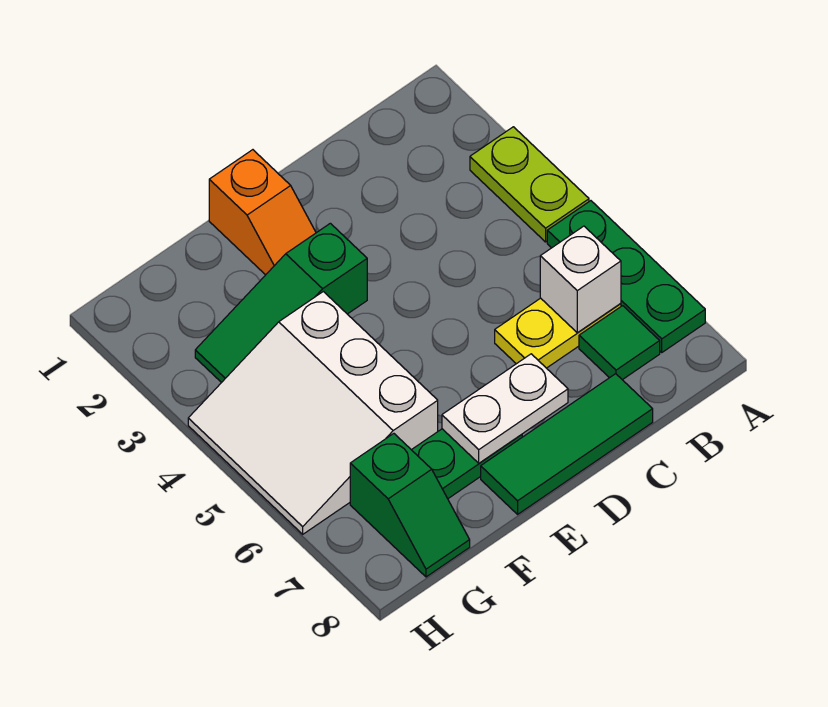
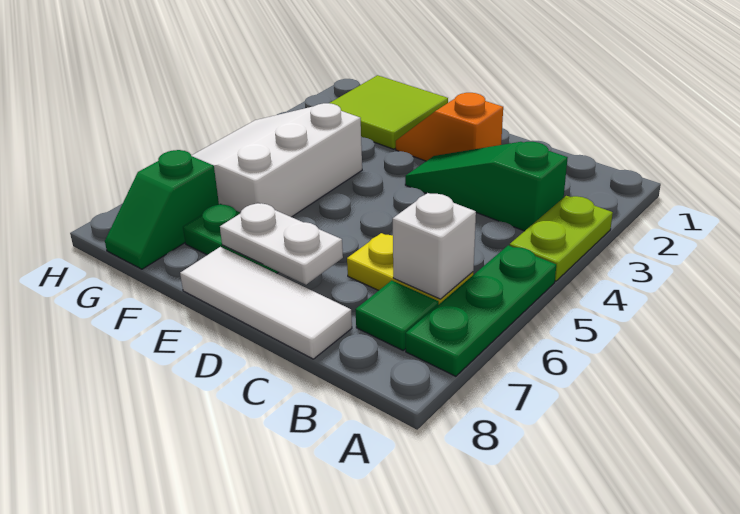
green 1x3 tile [481,374,653,514] -> white 1x3 tile [180,247,352,359]
orange 1x2 slope [209,150,316,275] -> orange 1x2 slope turned to [396,93,503,161]
green 1x3 slope [195,223,367,383] -> green 1x3 slope moved to [405,142,568,231]
none -> lime 2x2 tile [330,75,448,149]

